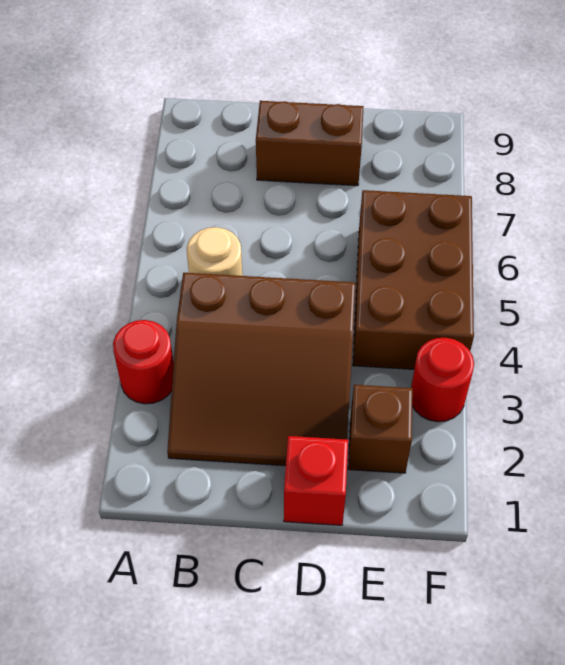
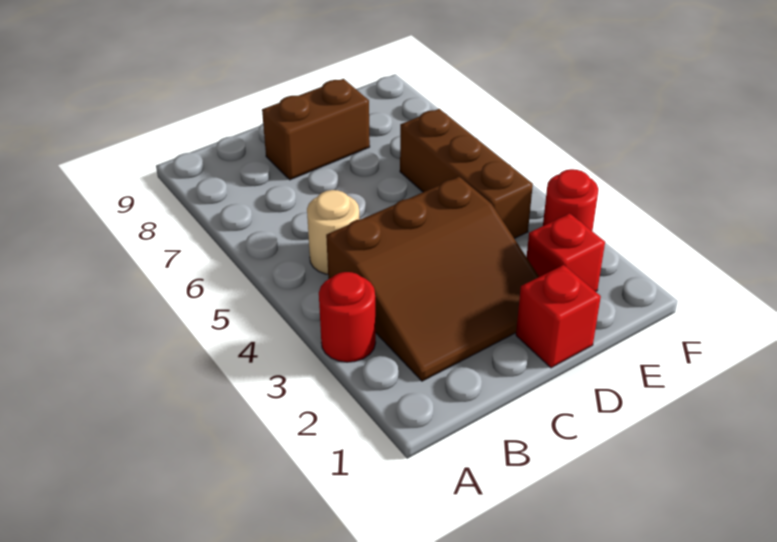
brown 1x1 brick [348,385,413,473] -> red 1x1 brick [527,213,605,292]
brown 2x3 brick [353,190,474,369] -> brown 1x3 brick [400,109,533,239]

